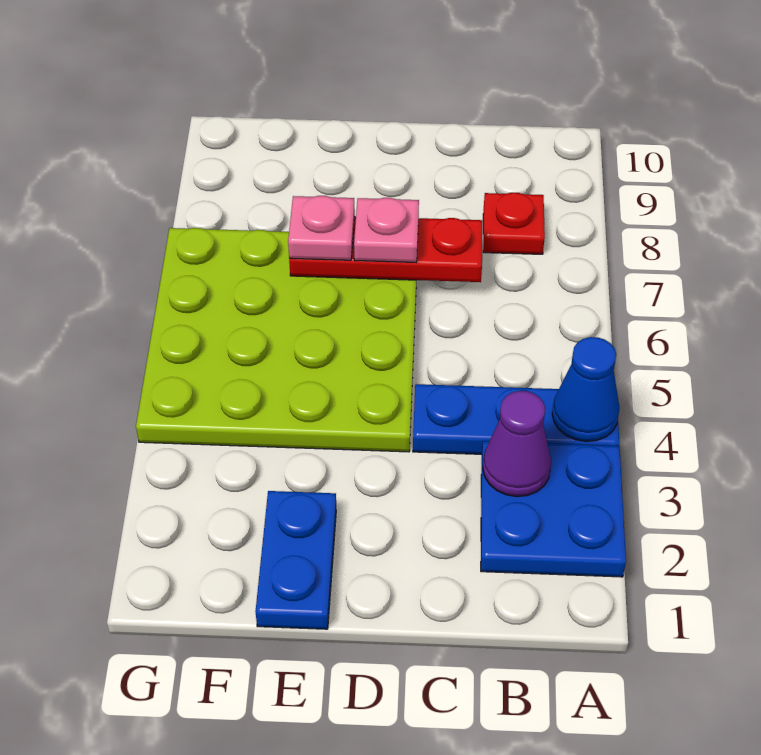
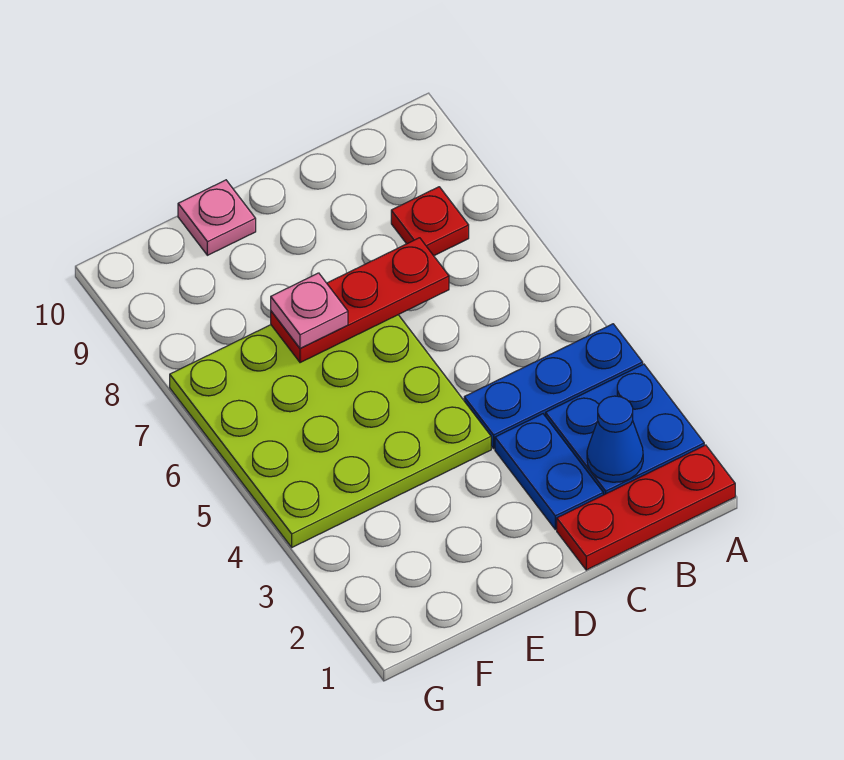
none -> red 1x3 plate [557,445,735,570]
blue 1x1 cone [552,337,620,442] -> blue 1x1 cone moved to [587,396,643,482]
purple 1x1 cone [483,391,551,497] -> none
pink 1x1 plate [354,198,419,262] -> pink 1x1 plate moved to [178,180,256,255]
blue 1x2 plate [255,491,336,629] -> blue 1x2 plate moved to [495,414,603,530]

